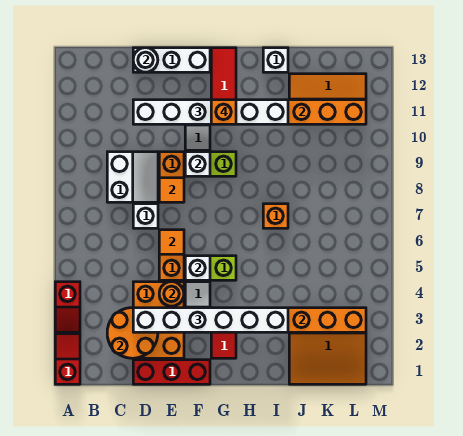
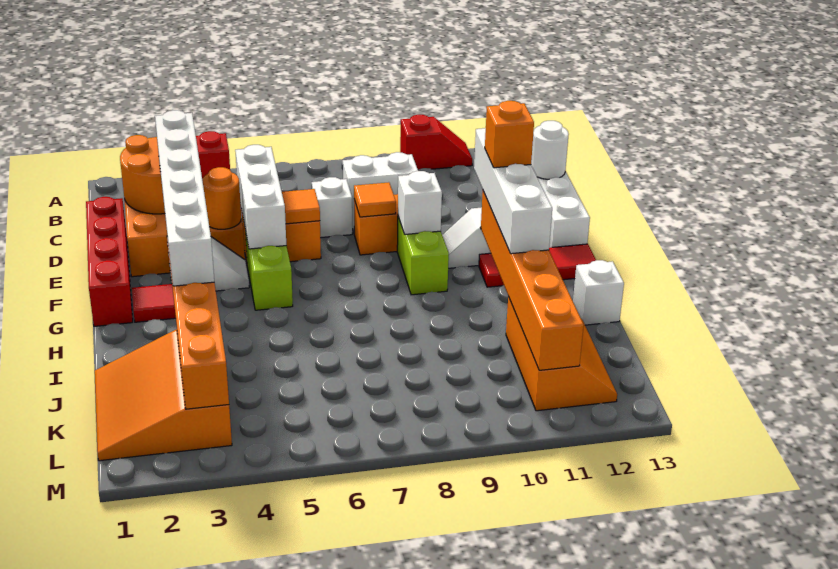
red 1x2 slope [55,334,80,384] -> red 1x2 slope moved to [400,115,472,170]
red 1x3 brick [133,360,210,384] -> red 1x4 brick [86,197,133,326]
white 1x6 brick [133,100,288,124] -> white 1x4 brick [474,128,552,254]
white 1x1 brick [185,256,210,280] -> white 1x3 brick [235,145,286,249]
orange 1x1 brick [263,204,288,228] -> none

